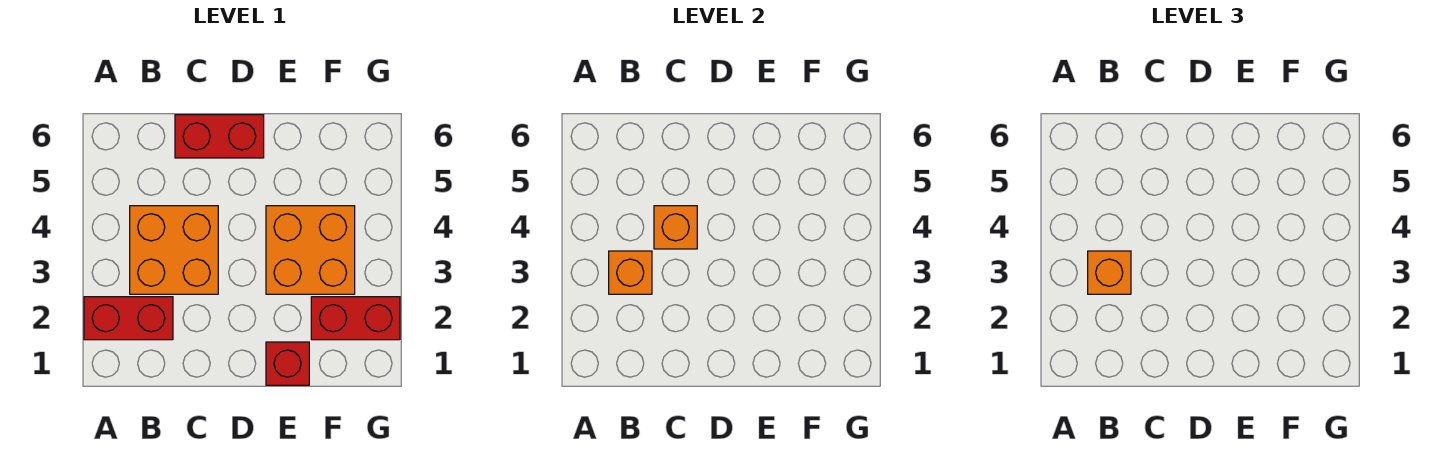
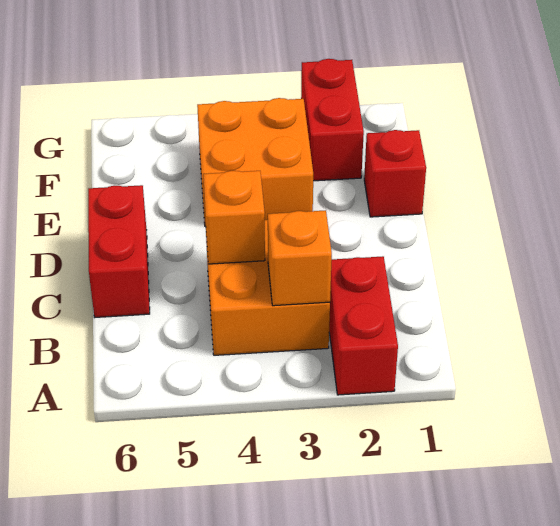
orange 1x1 brick [1088,251,1131,294] -> none

